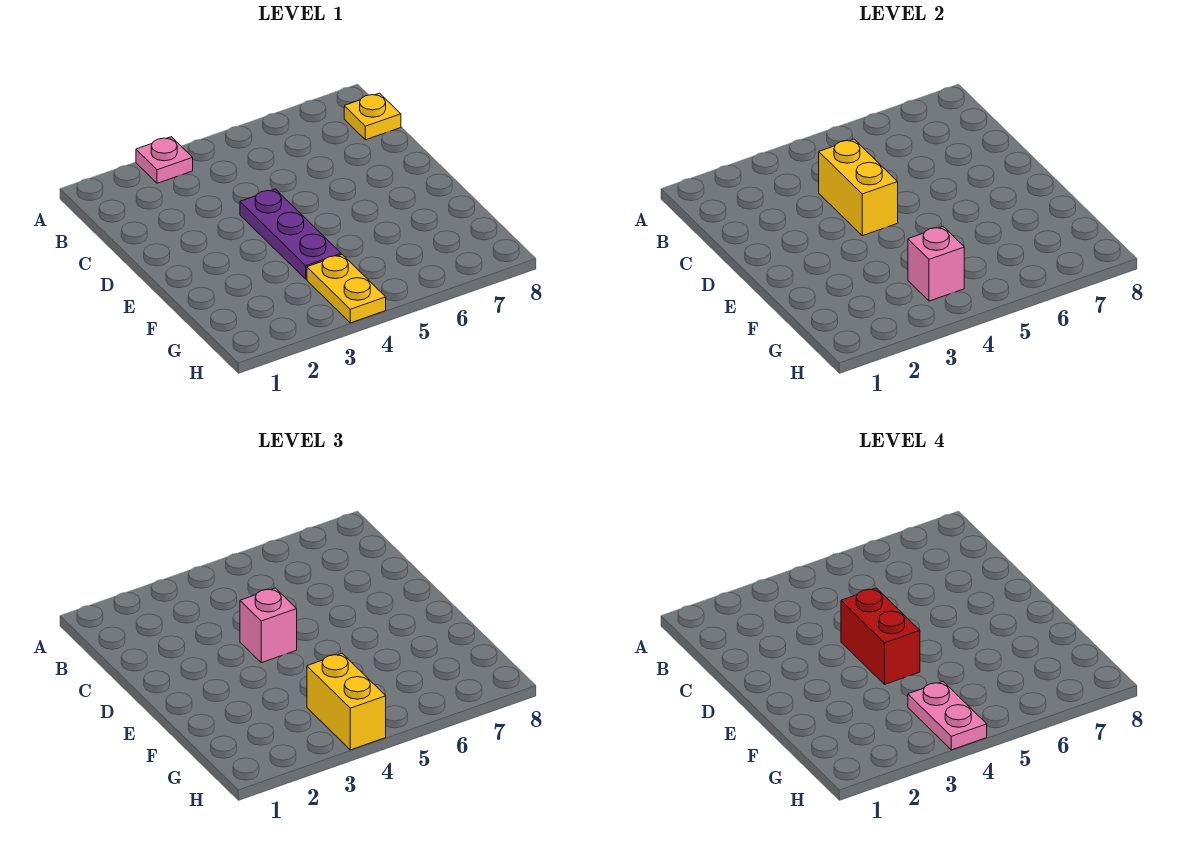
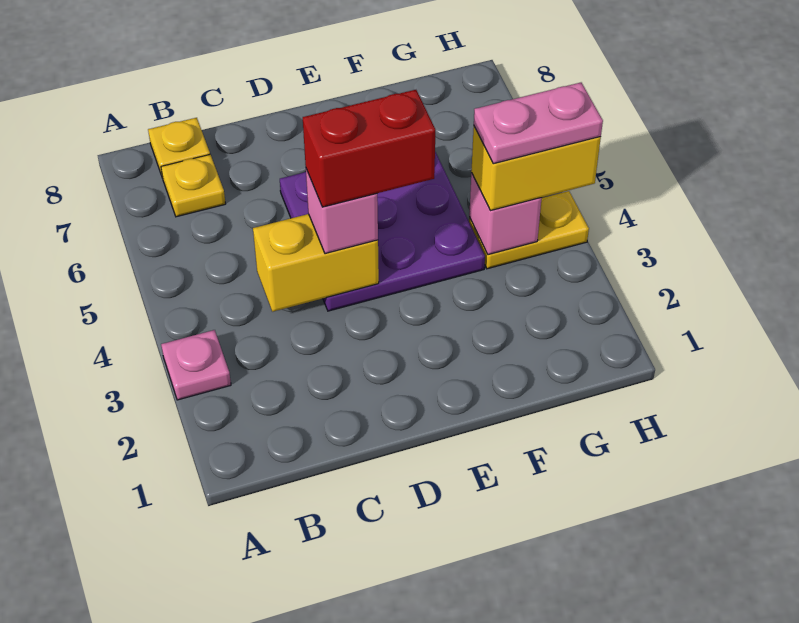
none -> yellow 1x1 plate [161,155,226,217]
purple 1x3 plate [240,189,341,279] -> purple 3x3 plate [280,152,485,311]

